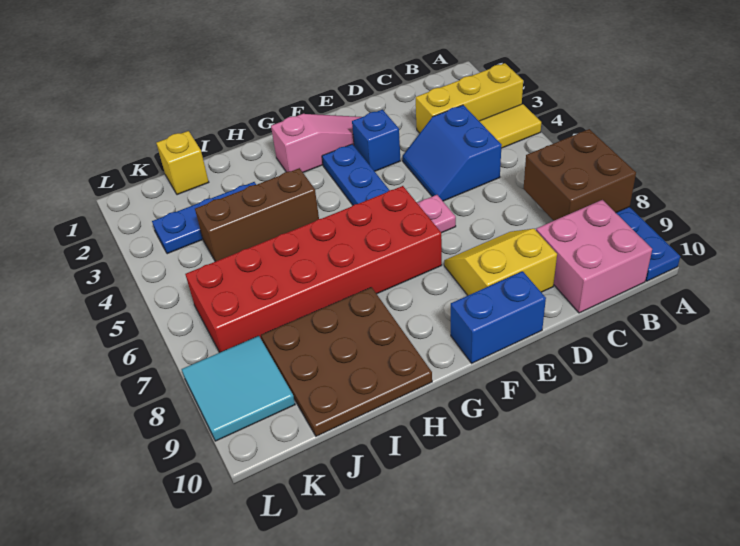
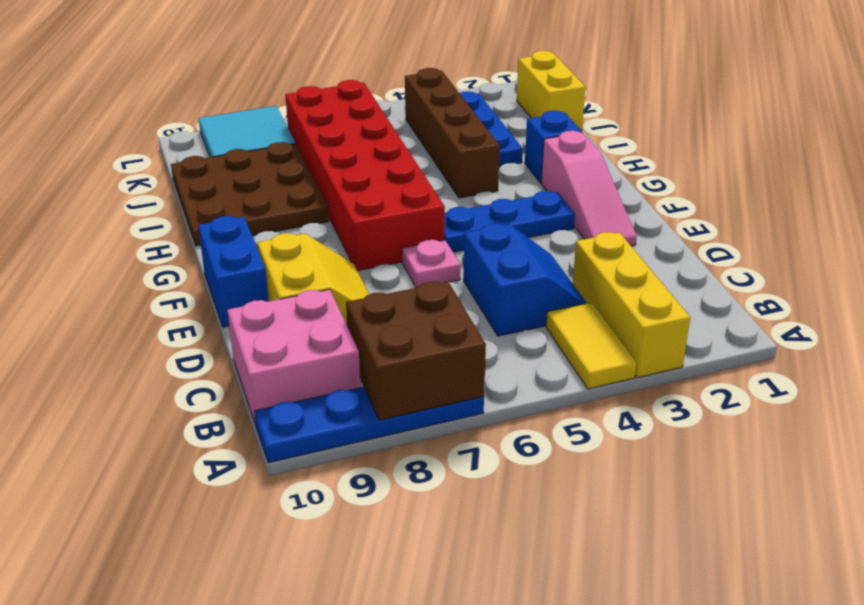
blue 2x2 slope [403,105,502,201] -> blue 2x2 slope turned to [463,224,586,336]
blue 1x1 brick [352,110,400,171] -> blue 1x1 brick moved to [525,111,582,183]
brown 1x3 brick [195,168,319,262] -> brown 1x4 brick [405,68,500,198]
yellow 1x1 brick [156,131,209,195] -> yellow 1x2 brick [517,51,585,130]

